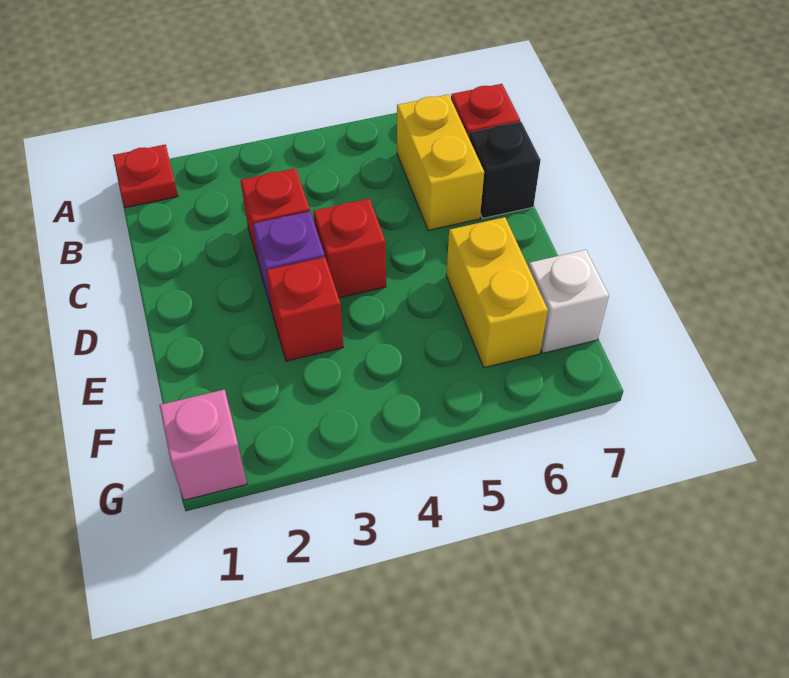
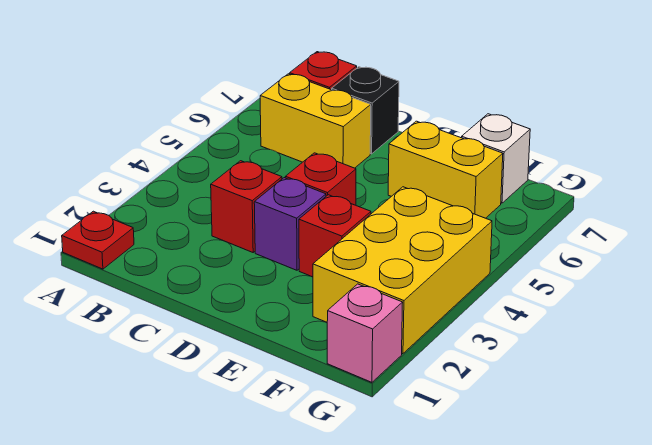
none -> yellow 2x3 brick [313,187,492,354]

